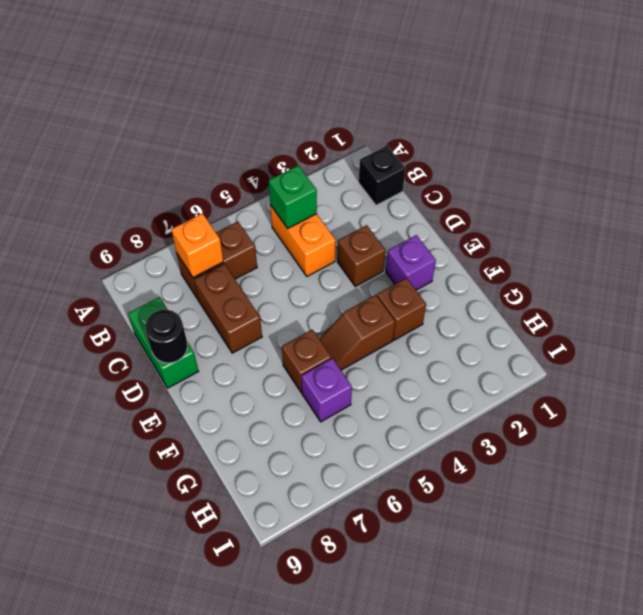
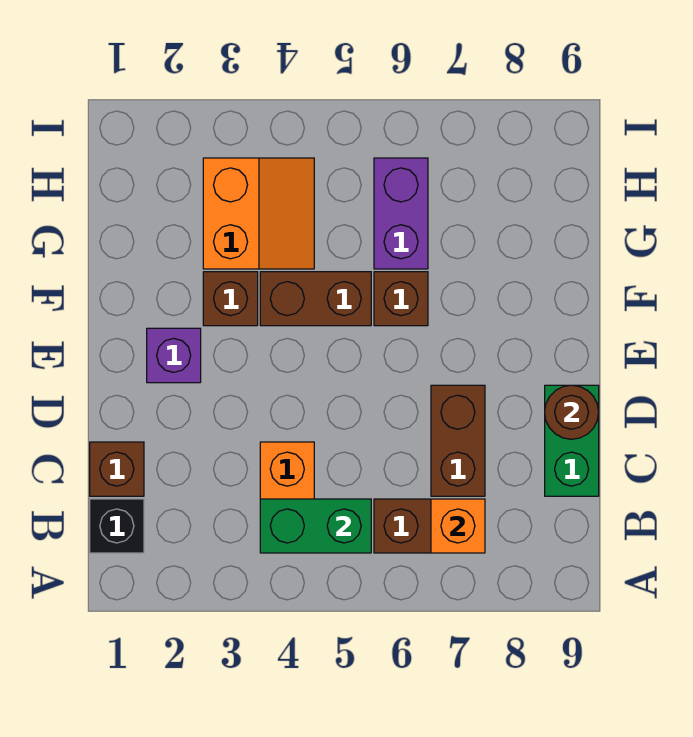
green 1x1 brick [269,165,317,228] -> green 1x2 brick [260,499,371,553]
brown 1x1 brick [337,225,385,286] -> brown 1x1 brick moved to [90,442,144,496]
black 1x1 round brick [145,310,187,363] -> brown 1x1 round brick [545,385,599,439]
brown 1x2 slope [320,295,395,370] -> brown 1x2 brick [260,272,371,326]
none -> orange 2x2 slope [203,158,314,269]
purple 1x1 brick [301,358,352,422] -> purple 1x2 brick [374,158,428,269]

